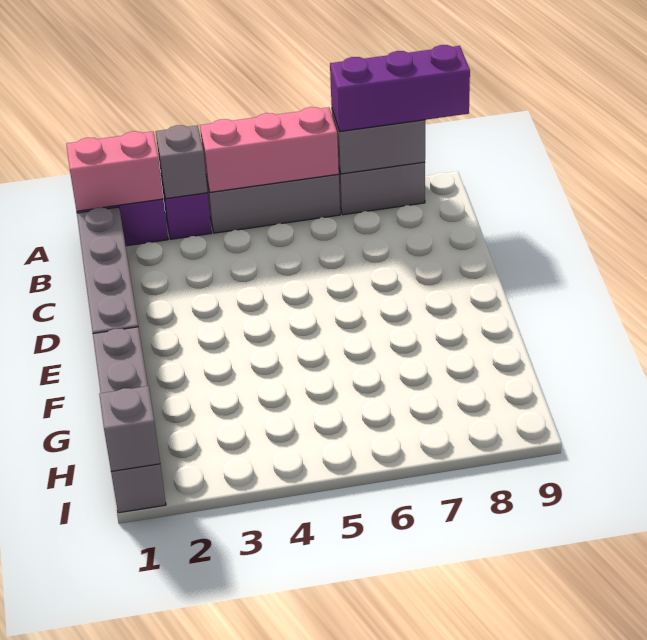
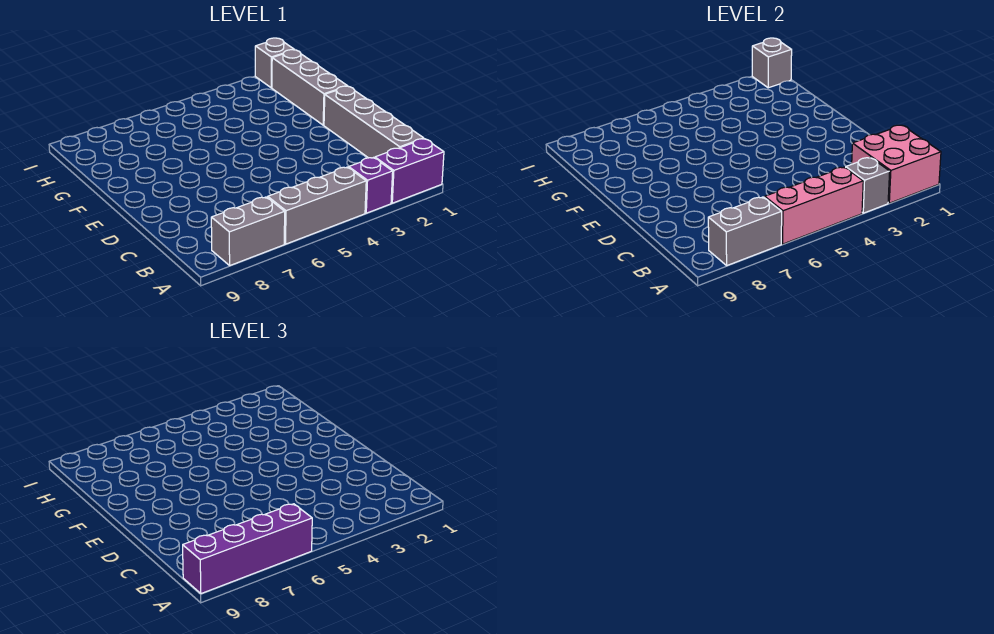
pink 1x2 brick [66,131,163,211] -> pink 2x2 brick [852,125,941,203]
purple 1x3 brick [330,45,470,132] -> purple 1x4 brick [183,504,312,594]

